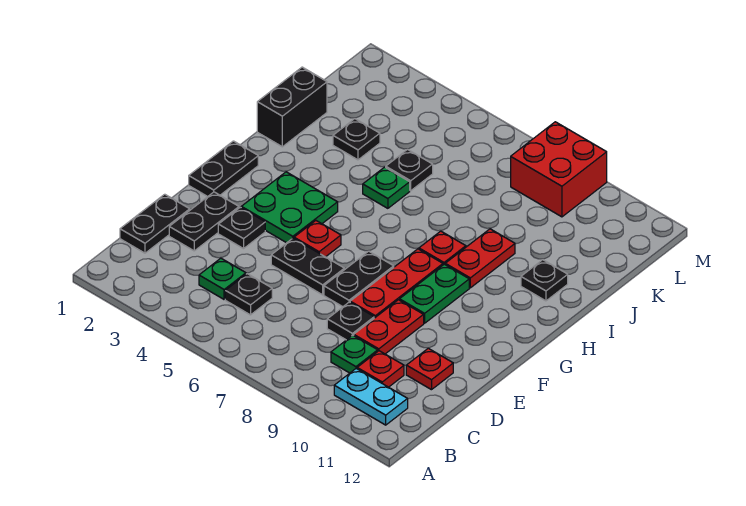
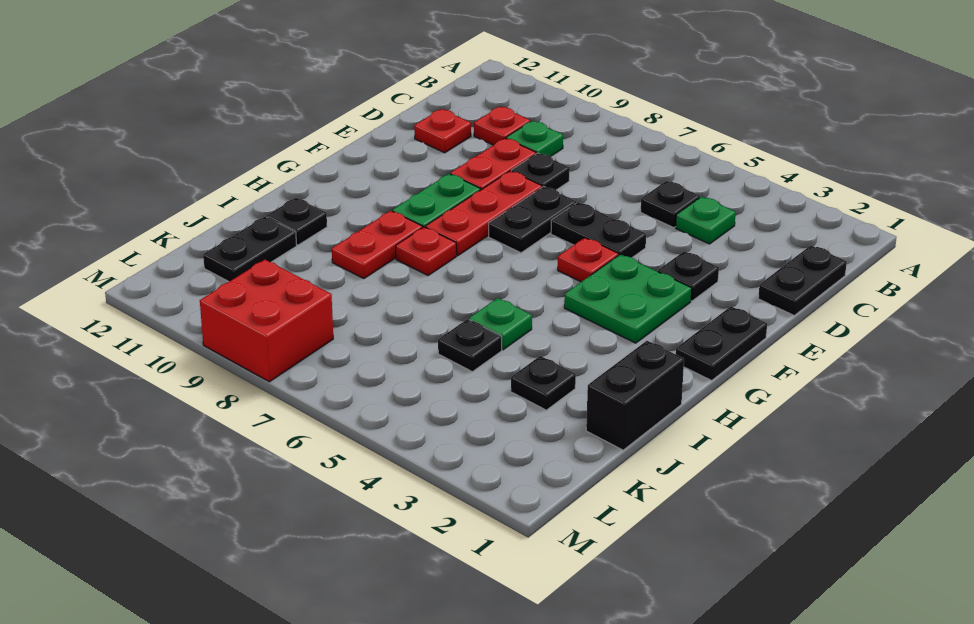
cyan 1x2 plate [334,369,408,425] -> none
black 1x2 plate [169,192,239,251] -> black 1x2 plate moved to [203,216,297,282]

